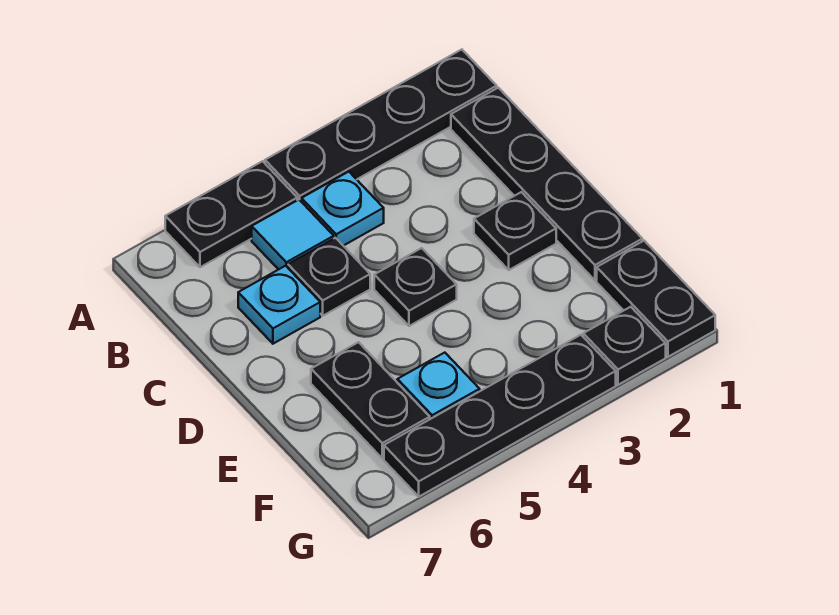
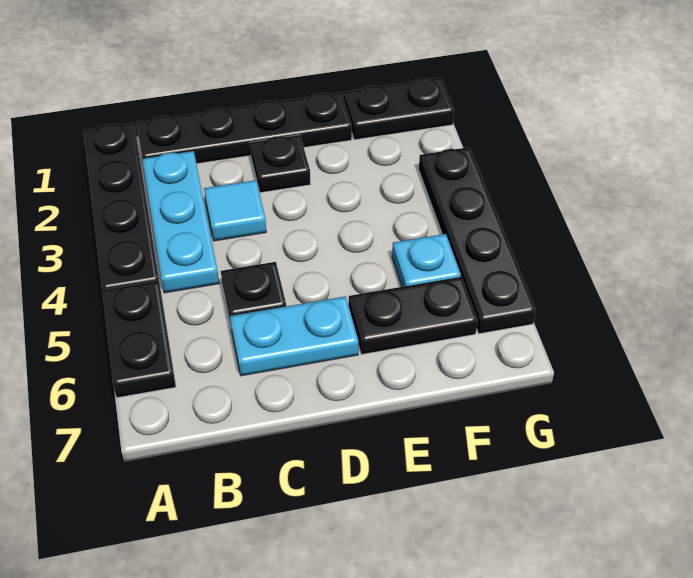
cyan 1x1 plate [301,172,384,246] -> cyan 1x3 plate [142,151,219,293]
cyan 1x1 tile [252,200,334,270] -> cyan 1x1 tile moved to [204,180,266,241]
cyan 1x1 plate [238,266,320,344] -> cyan 1x2 plate [230,296,358,376]
black 1x1 plate [374,248,457,326] -> none
black 1x1 plate [583,307,666,385] -> none

